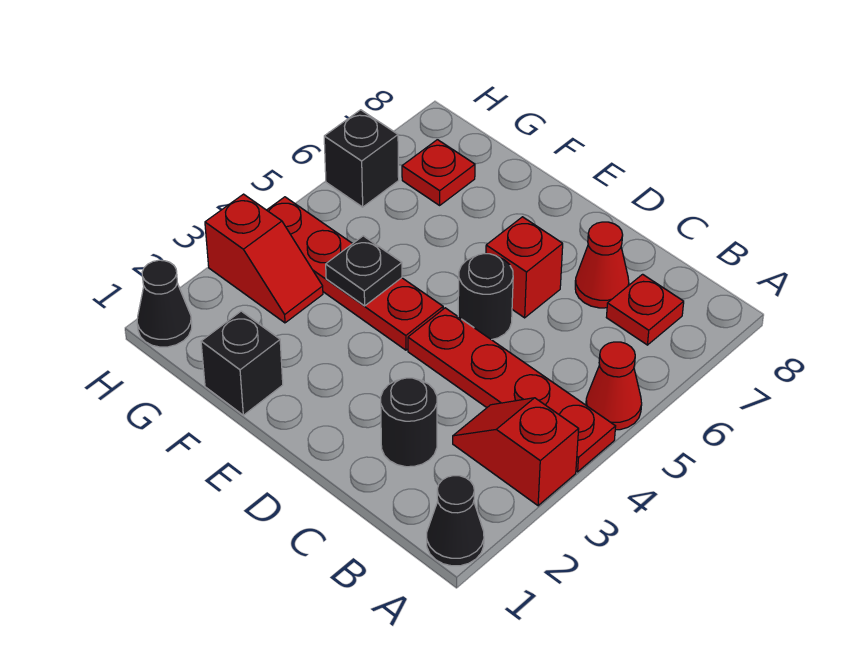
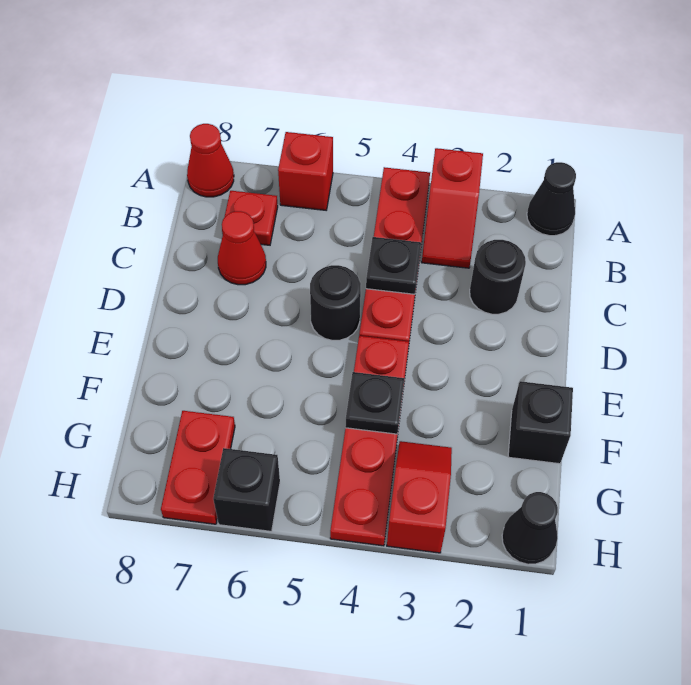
red 1x1 cone [586,342,642,430] -> red 1x1 cone moved to [187,124,234,197]
none -> black 1x1 plate [366,237,421,294]
red 1x1 brick [486,217,563,318] -> red 1x1 brick moved to [278,132,333,210]
red 1x1 plate [402,140,475,205] -> red 1x2 plate [161,411,235,524]

